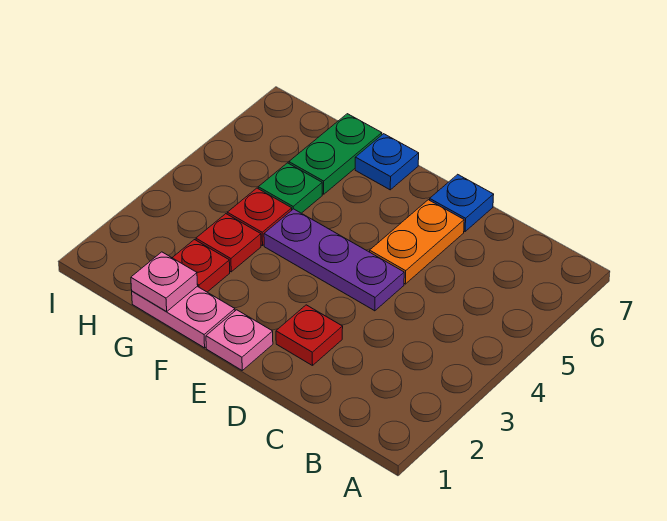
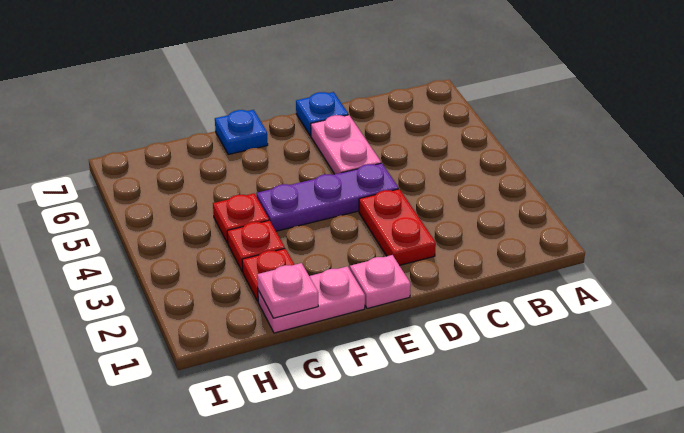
red 1x1 plate [276,305,343,366] -> red 1x2 plate [359,189,436,265]
orange 1x2 plate [370,200,464,284] -> pink 1x2 plate [311,115,381,174]
green 1x1 plate [258,163,322,213] -> none
green 1x2 plate [289,114,382,194] -> none

